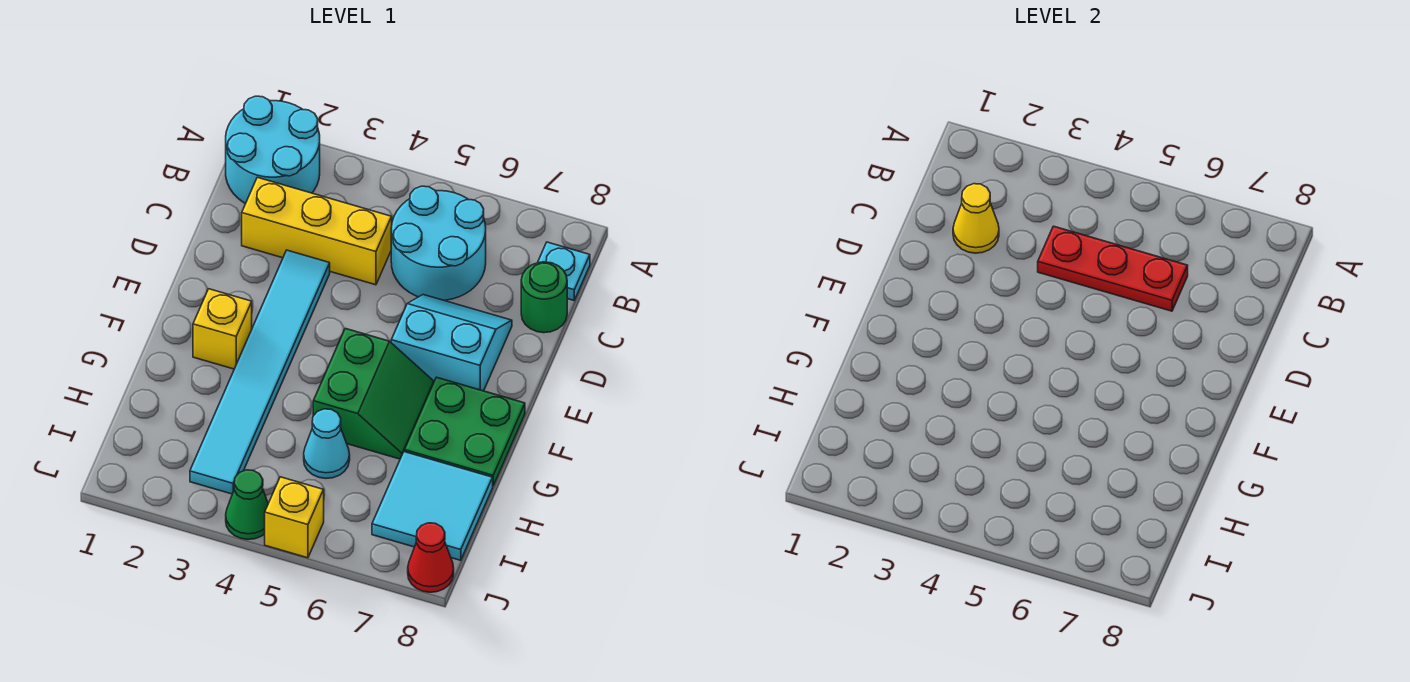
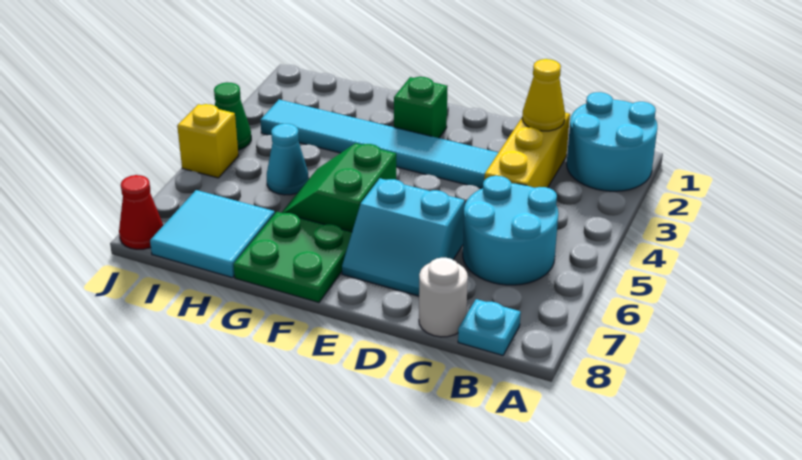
red 1x3 plate [1038,226,1188,311] -> none
green 1x1 round brick [521,262,567,333] -> white 1x1 round brick [419,258,468,337]
cyan 2x2 slope [391,295,512,391] -> cyan 2x2 slope turned to [342,178,465,296]
yellow 1x1 brick [193,289,252,369] -> green 1x1 brick [394,77,448,138]
green 2x2 slope [313,328,434,459] -> green 2x2 slope turned to [281,143,396,232]

